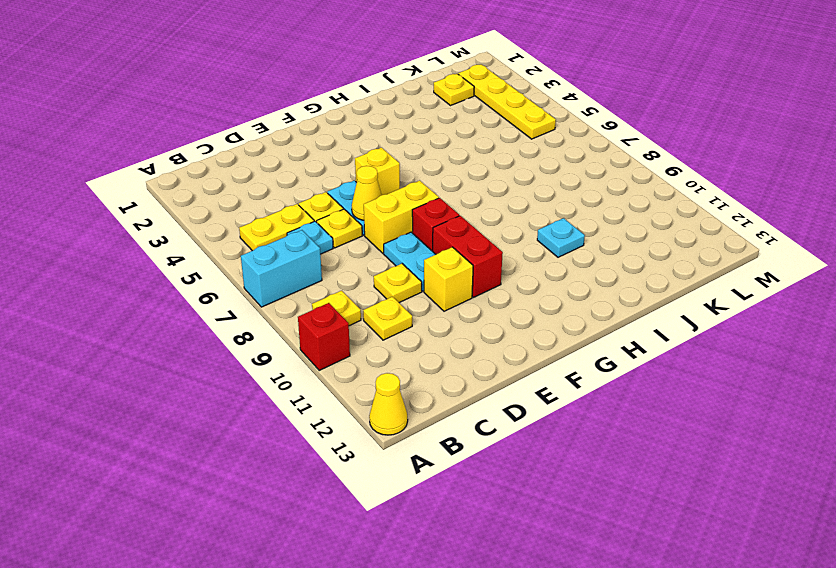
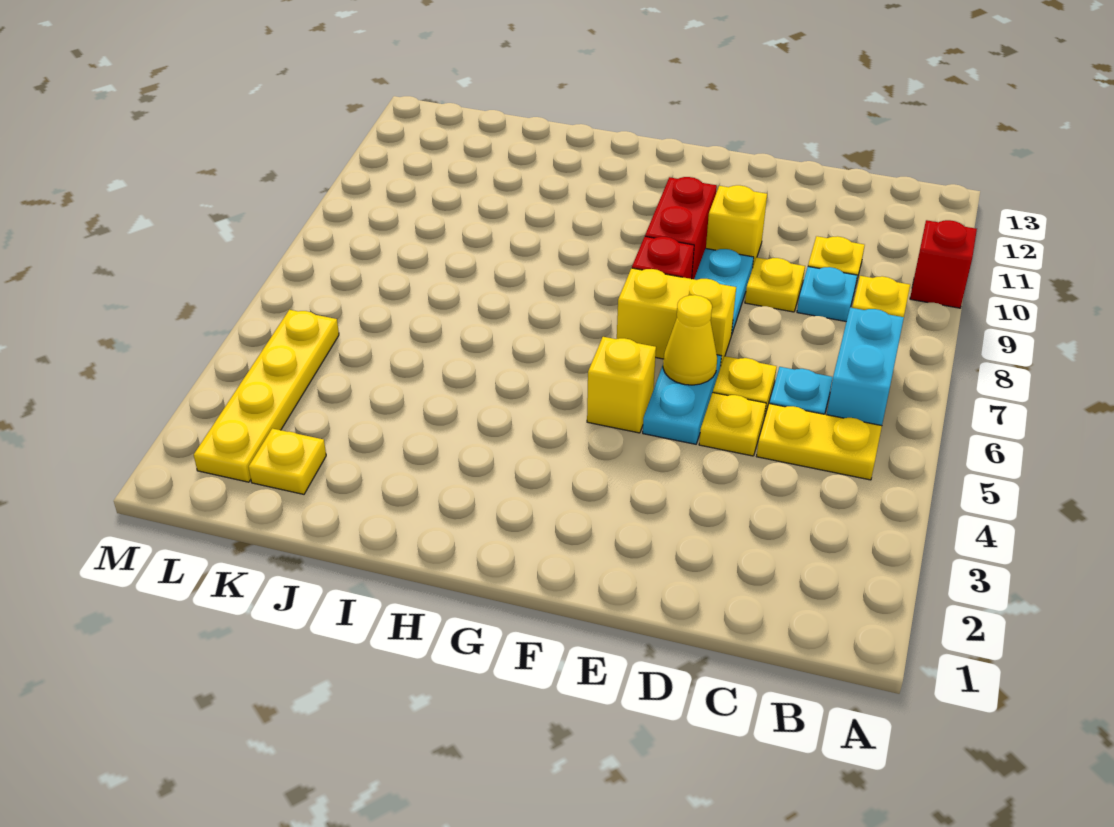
cyan 1x2 brick [241,230,322,307] -> cyan 1x2 brick turned to [827,308,904,426]
yellow 1x1 cone [369,373,408,435] -> none
cyan 1x1 plate [537,218,585,257] -> cyan 1x1 plate moved to [797,267,857,322]

